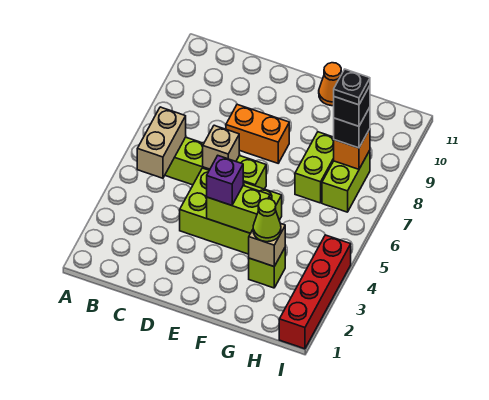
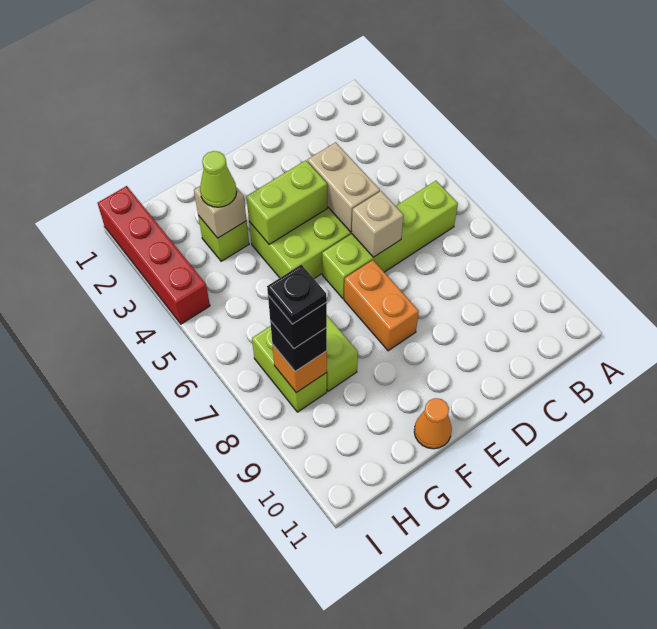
tan 1x2 brick [137,107,186,178] -> tan 1x2 brick moved to [307,142,380,232]
orange 1x2 brick [226,104,289,163] -> orange 1x2 brick turned to [344,260,419,351]
purple 1x1 brick [207,156,243,205] -> none

